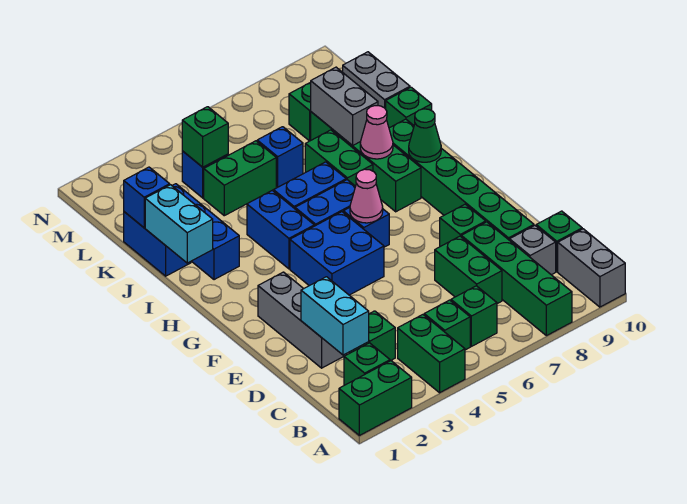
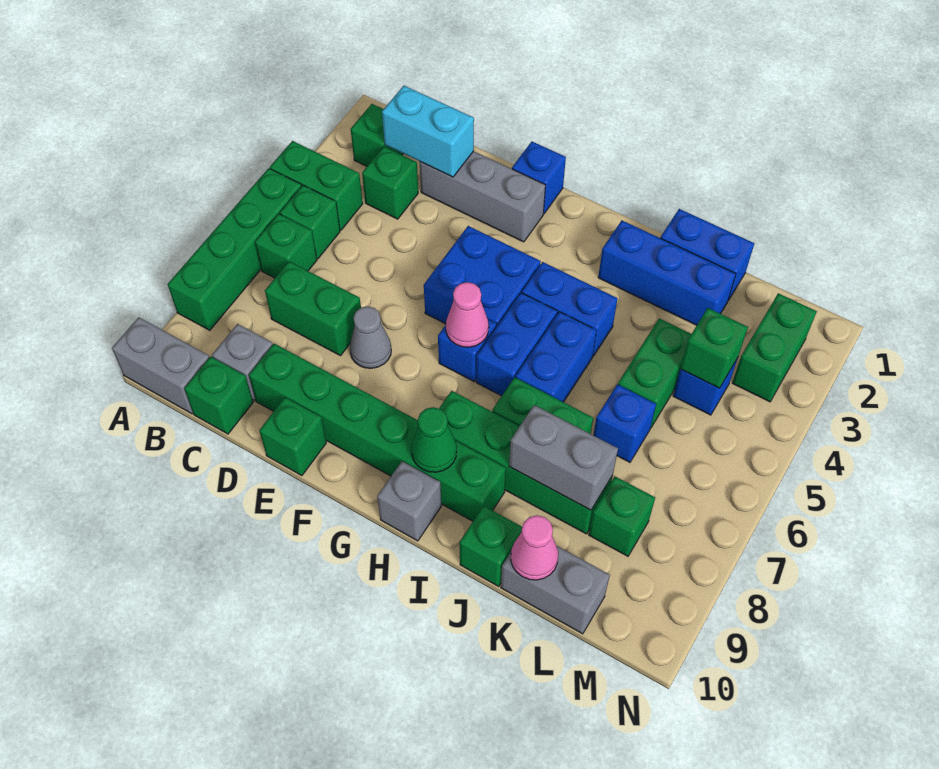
green 1x2 brick [339,361,412,436] -> green 1x2 brick moved to [732,293,817,402]
green 1x4 brick [461,222,572,336] -> green 1x4 brick turned to [168,168,302,330]
none -> grey 1x1 cone [350,306,391,368]
green 1x1 brick [440,204,486,247] -> green 1x1 brick moved to [259,397,326,476]
none -> grey 1x1 brick [377,461,441,541]
cyan 1x2 brick [145,185,213,263] -> none
pink 1x1 cone [360,106,393,159] -> pink 1x1 cone moved to [511,515,558,580]
blue 1x1 brick [124,167,170,228] -> blue 1x1 brick moved to [512,142,566,214]

